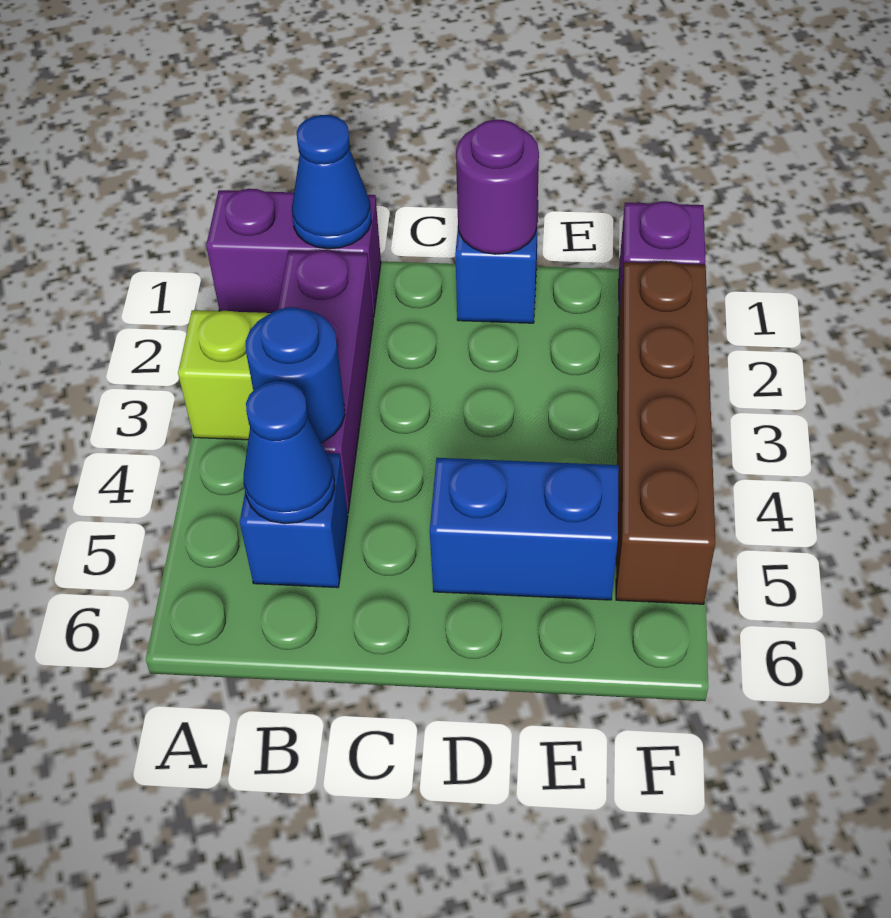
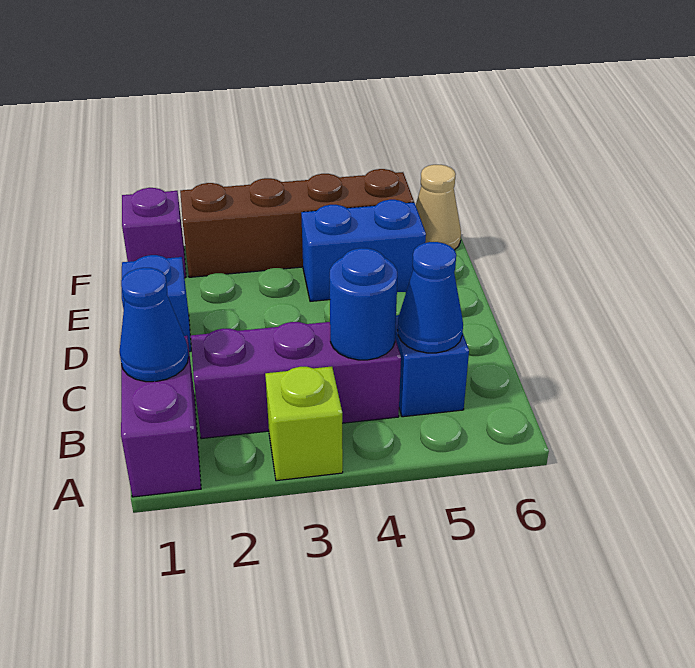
purple 1x1 round brick [456,120,539,254] -> none
blue 1x2 brick [430,458,619,600] -> blue 1x2 brick turned to [301,200,426,301]
none -> tan 1x1 cone [416,165,461,250]

